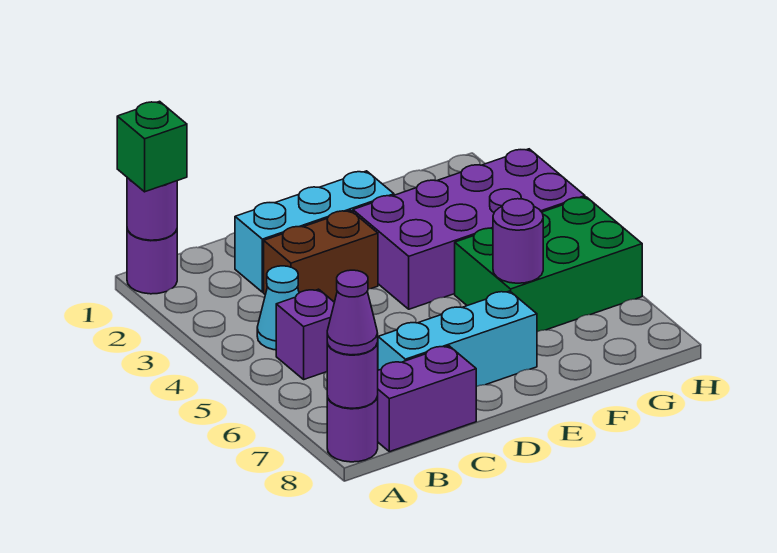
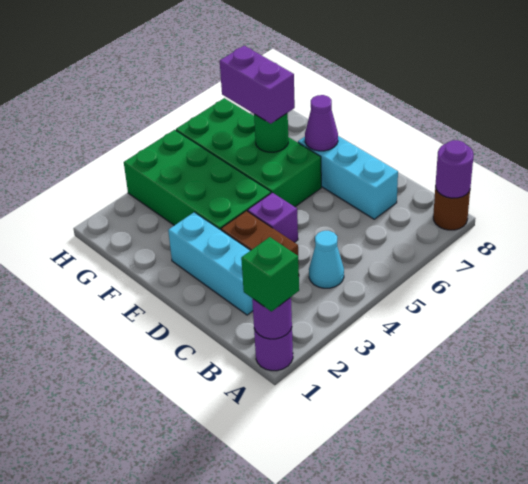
purple 1x1 round brick [327,397,378,462] -> brown 1x1 round brick [433,186,470,230]
purple 1x1 cone [327,270,378,355] -> purple 1x1 cone moved to [305,95,338,151]
purple 1x1 brick [276,289,334,379] -> purple 1x1 brick moved to [248,193,298,242]
purple 1x2 brick [377,346,476,452] -> purple 1x2 brick moved to [220,46,295,124]
purple 2x4 brick [353,149,585,309] -> green 2x4 brick [124,130,271,230]
green 2x3 brick [455,197,642,332] -> green 2x4 brick [176,98,321,207]
purple 1x1 round brick [493,199,543,283] -> green 1x1 round brick [254,113,288,152]

